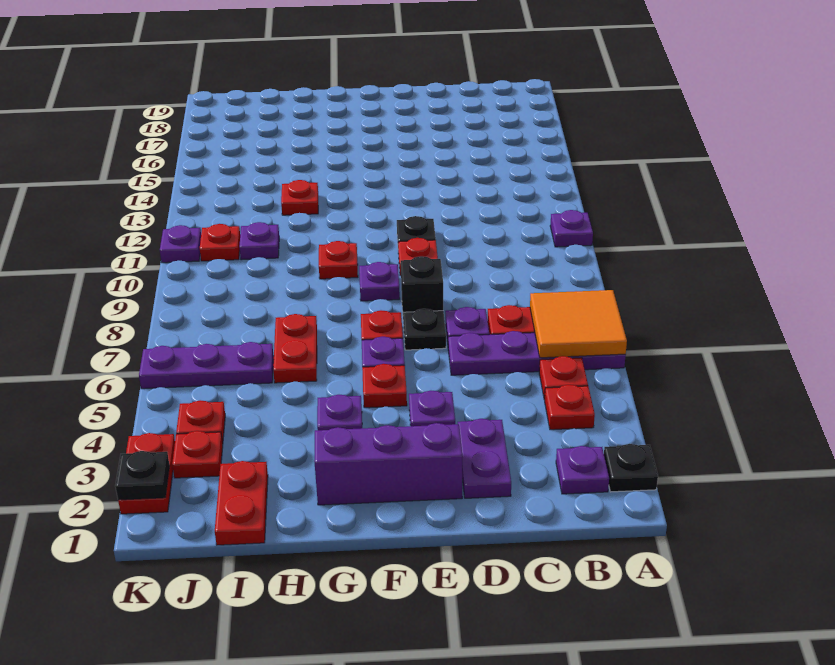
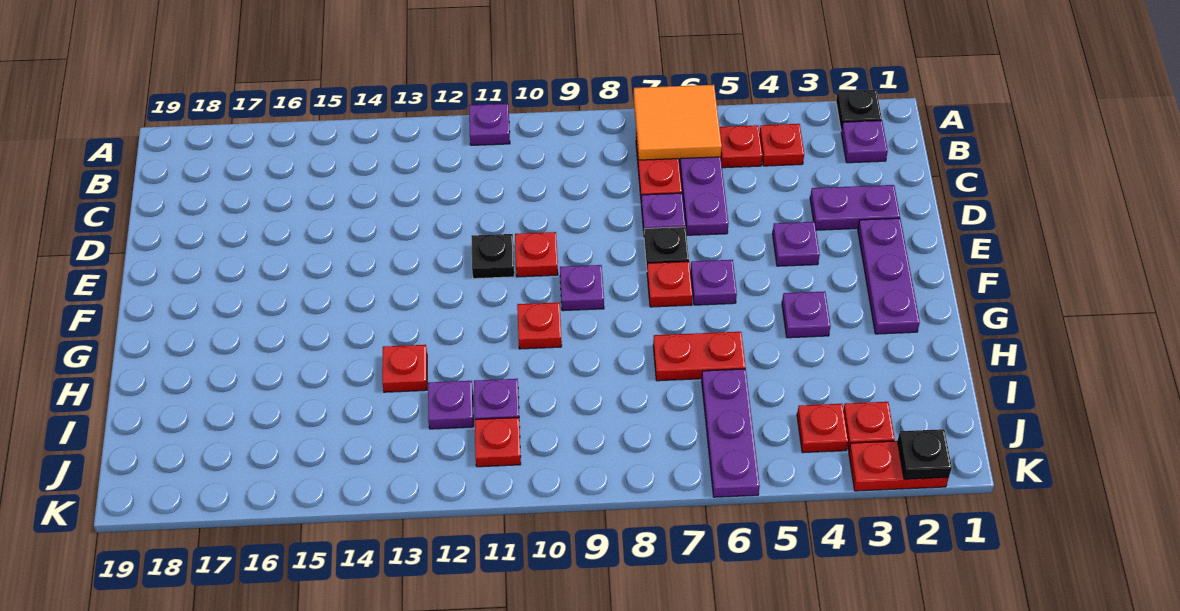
purple 1x3 brick [314,423,462,505] -> purple 1x3 plate [858,218,920,334]
black 1x1 brick [401,256,443,312] -> none
red 1x1 plate [362,364,407,408] -> none
red 1x2 plate [215,461,268,545] -> none
purple 1x1 plate [160,225,201,263] -> purple 1x1 plate moved to [428,381,473,429]

